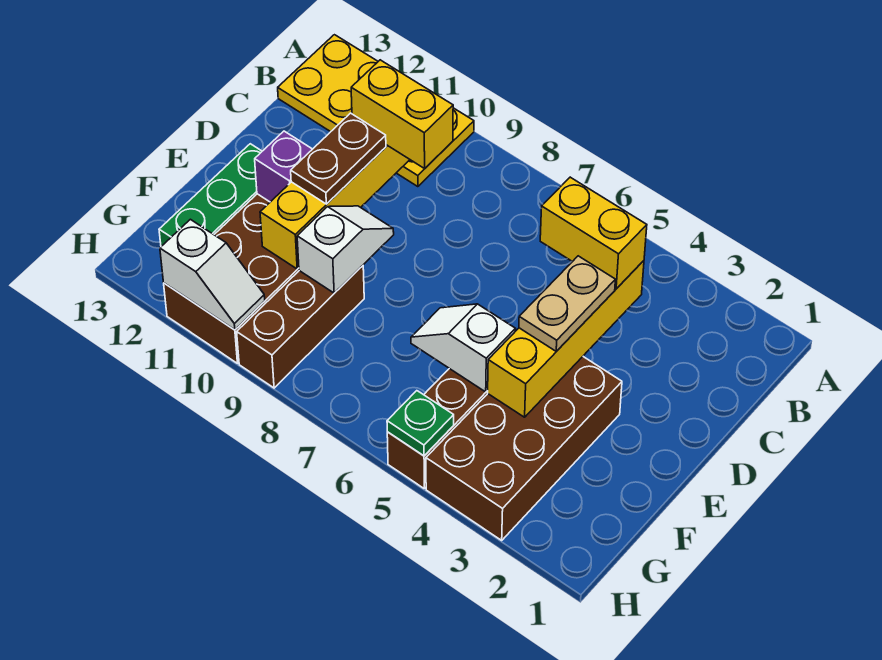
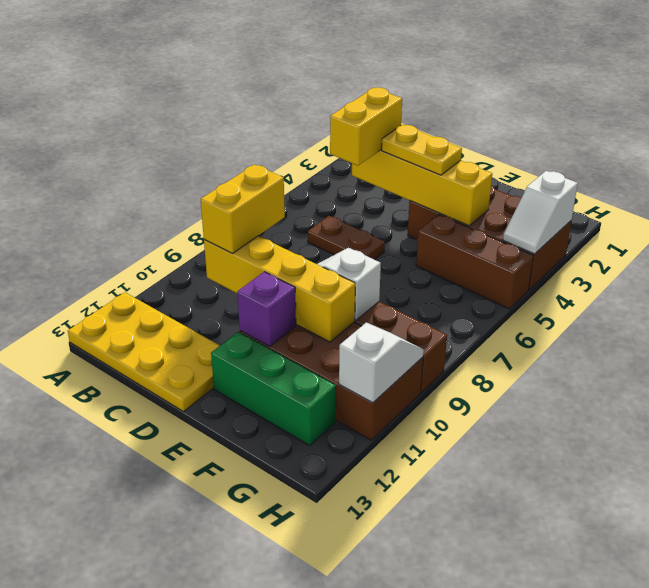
yellow 2x4 plate [278,35,474,187] -> yellow 2x4 plate turned to [68,292,220,412]
tan 1x2 plate [519,256,615,351] -> yellow 1x2 plate [382,125,462,175]
brown 1x2 plate [291,113,386,204] -> brown 1x2 plate moved to [308,216,385,260]
white 1x2 slope [411,304,515,392] -> white 1x2 slope moved to [503,171,578,254]
green 1x1 plate [387,391,454,456] -> none

